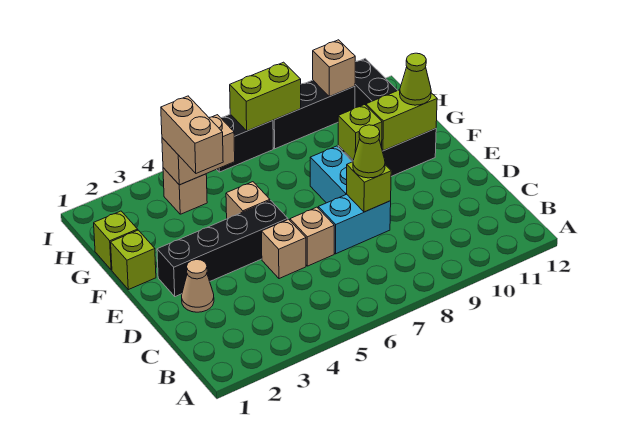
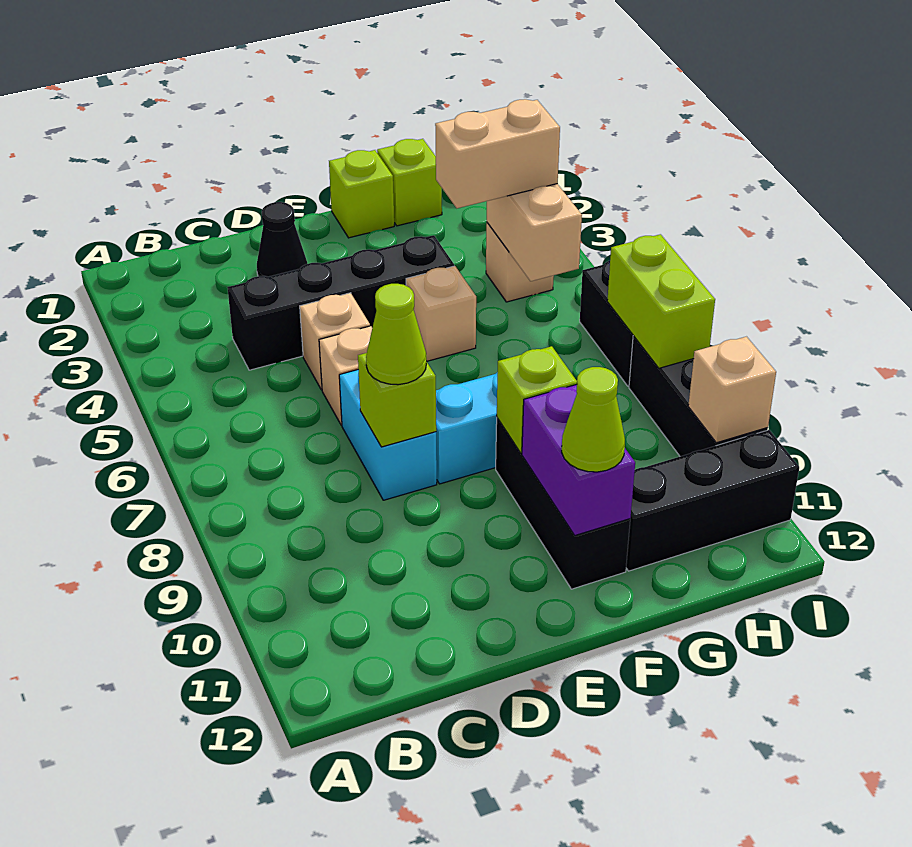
tan 1x1 cone [182,260,214,312] -> black 1x1 cone [257,202,307,277]
black 1x4 brick [157,200,288,297] -> black 1x4 brick turned to [227,235,454,370]
lime 1x2 brick [366,90,437,151] -> purple 1x2 brick [522,384,635,535]

